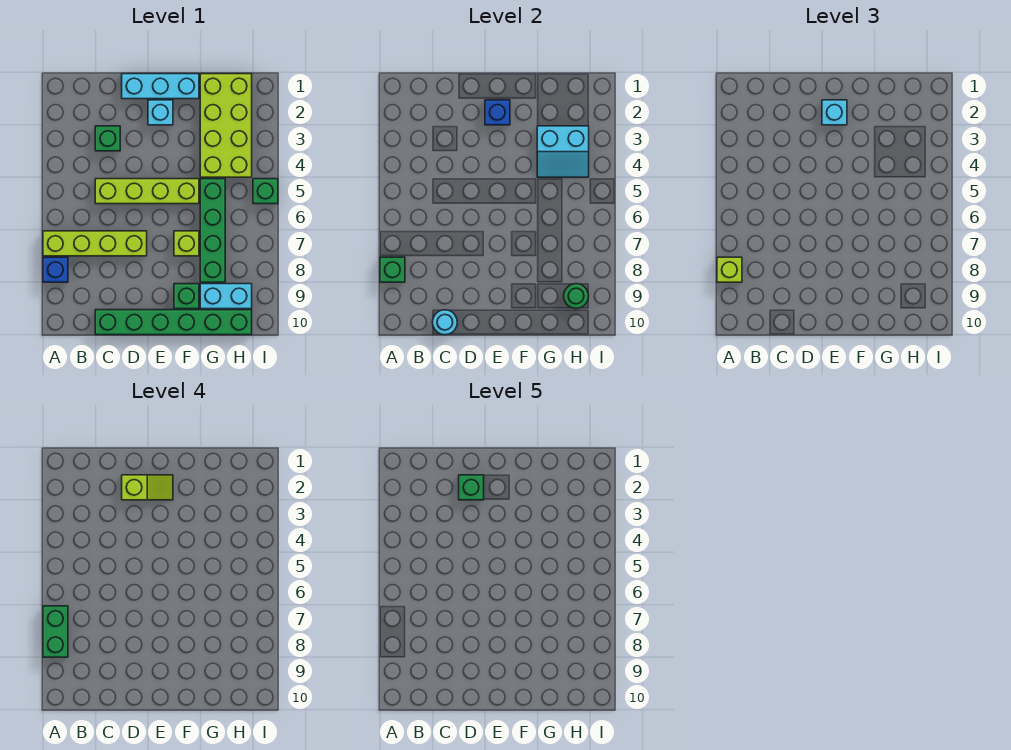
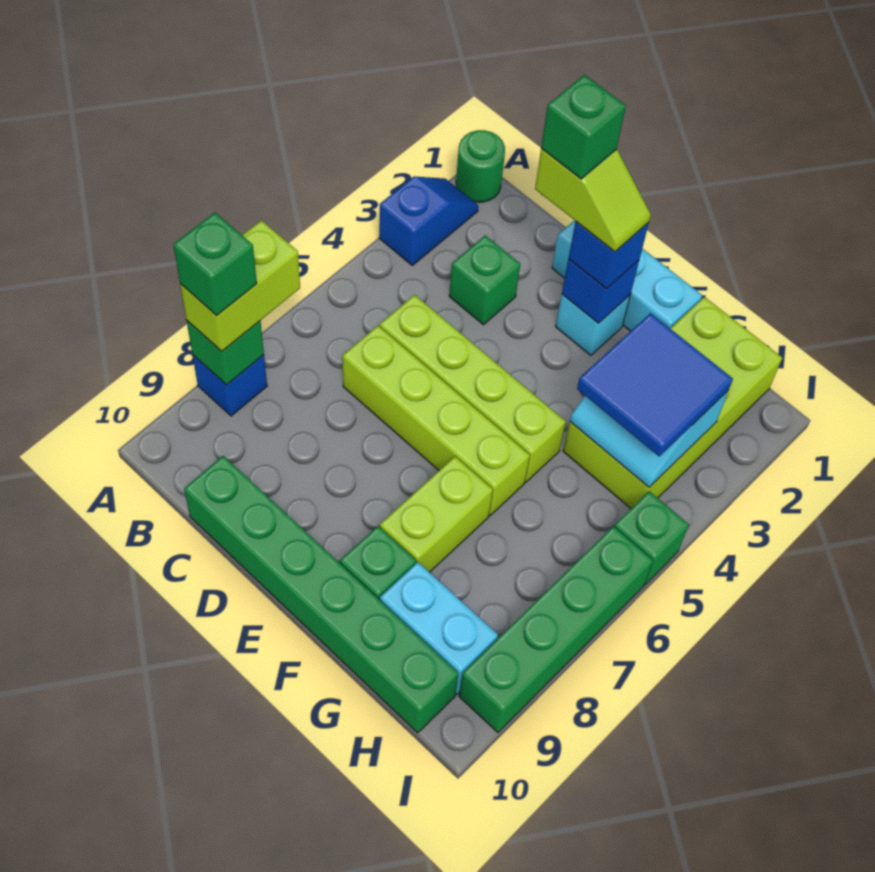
none -> blue 1x2 slope [379,176,478,265]
lime 1x4 brick [43,231,147,256] -> lime 1x4 brick moved to [343,326,530,515]
green 1x2 brick [43,606,68,657] -> green 1x1 brick [173,212,257,316]
lime 1x1 brick [717,257,742,282] -> lime 1x2 brick [180,220,300,351]
cyan 1x1 round brick [432,310,457,335] -> none
cyan 1x1 brick [822,100,847,125] -> blue 1x1 brick [569,222,649,288]
lime 1x1 brick [174,231,199,256] -> lime 1x2 brick [380,457,493,572]
none -> blue 2x2 tile [577,313,733,456]
green 1x4 brick [200,179,225,282] -> green 1x4 brick moved to [459,526,653,732]
green 1x1 round brick [564,284,589,308] -> green 1x1 round brick moved to [456,130,505,202]

